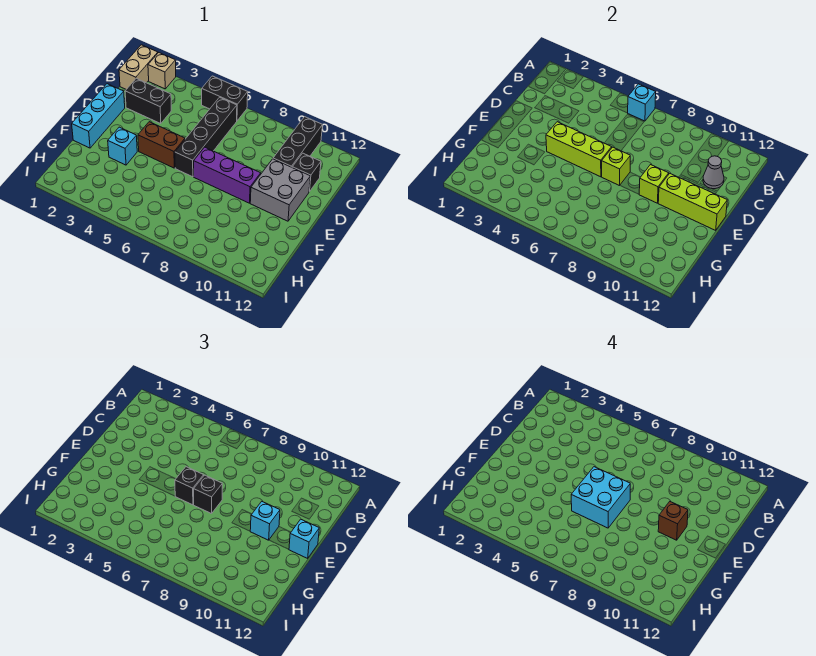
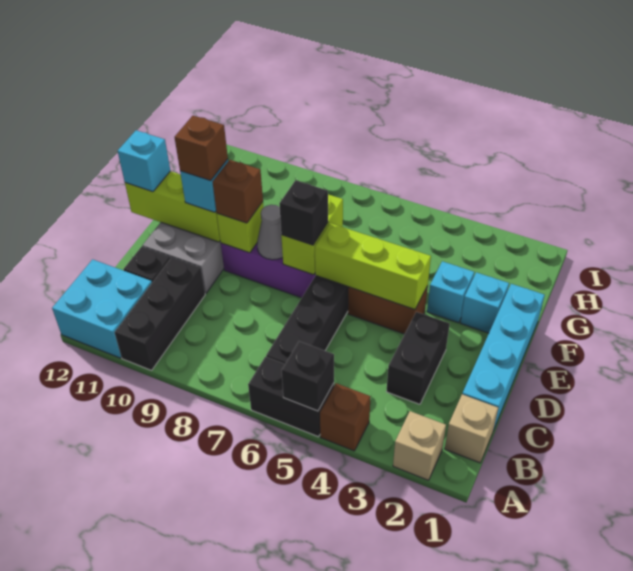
tan 1x2 brick [119,45,158,89] -> tan 1x1 brick [445,394,498,463]
none -> brown 1x1 brick [320,383,371,451]
cyan 1x1 brick [628,84,656,121] -> cyan 1x1 brick moved to [461,272,509,333]
black 1x2 brick [125,78,171,123] -> black 1x2 brick turned to [386,312,450,404]
grey 1x1 cone [703,156,724,189] -> grey 1x1 cone moved to [257,205,283,260]
cyan 1x3 brick [72,84,125,148] -> cyan 1x4 brick [462,284,545,430]
black 1x1 brick [175,467,204,505] -> black 1x1 brick moved to [282,341,334,411]
cyan 2x2 brick [571,467,630,528] -> cyan 2x2 brick moved to [52,259,152,358]
lime 1x1 brick [602,147,630,186] -> lime 1x2 brick [281,195,343,275]
none -> brown 1x1 brick [213,160,263,223]

